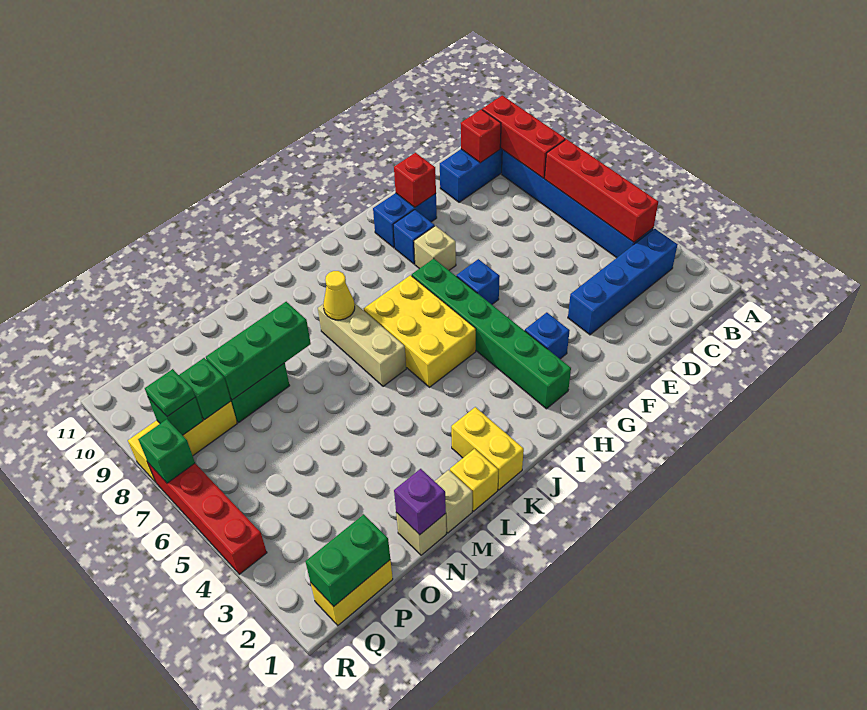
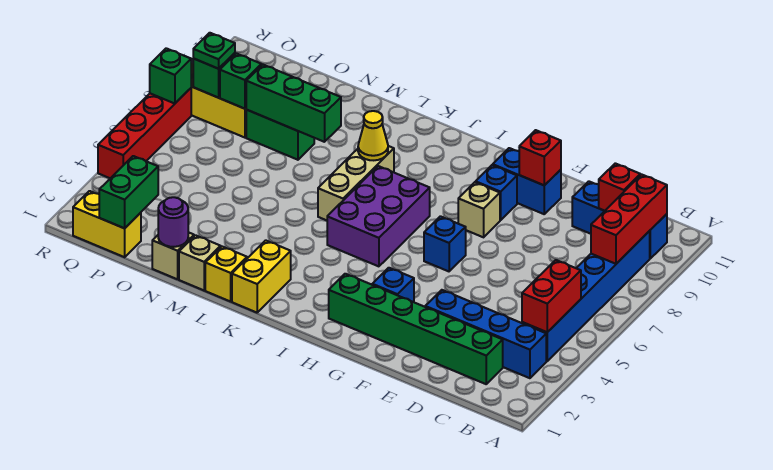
red 1x4 brick [545,139,658,242] -> red 1x2 brick [522,260,581,332]
green 1x6 brick [412,259,571,409] -> green 1x6 brick turned to [329,274,503,384]
yellow 2x3 brick [364,275,476,387] -> purple 2x3 brick [327,166,430,266]
purple 1x1 brick [394,469,446,535] -> purple 1x1 round brick [158,197,188,247]
green 1x2 brick [305,514,390,606] -> green 1x2 brick turned to [99,156,158,228]

